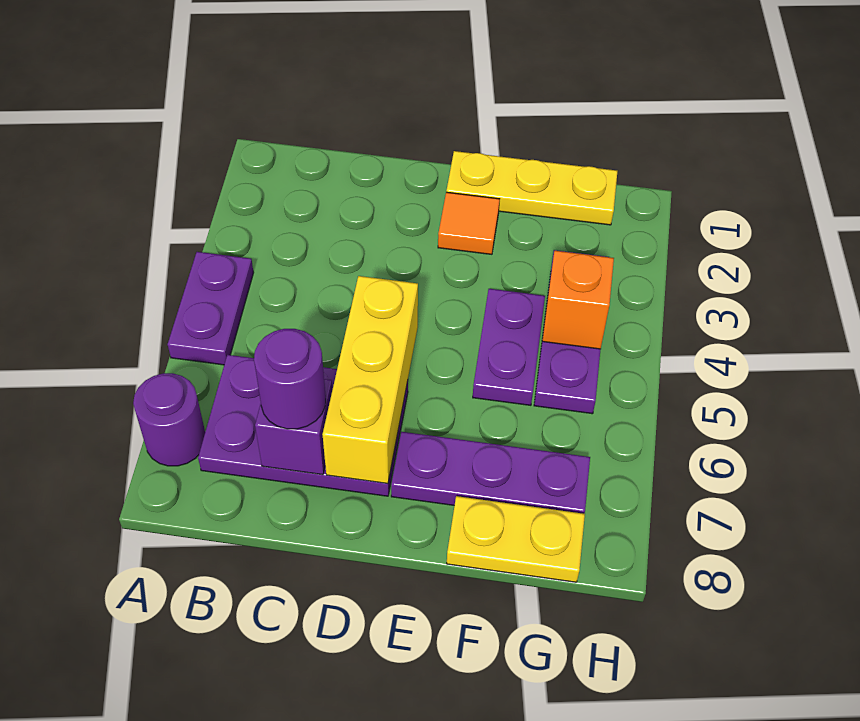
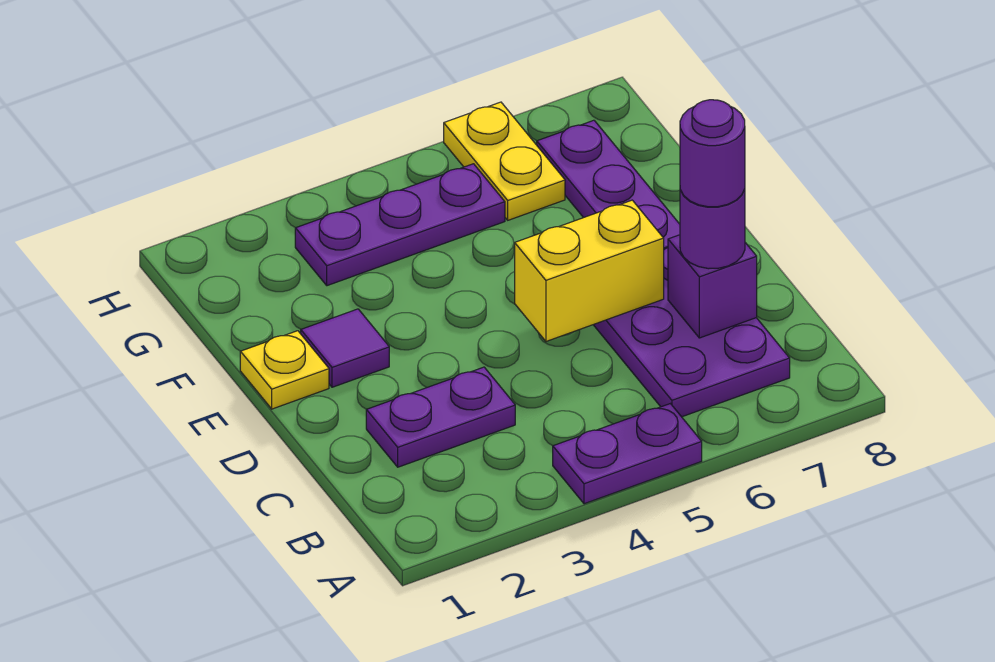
purple 1x1 round brick [133,373,205,466] -> purple 1x1 round brick moved to [680,100,745,207]
yellow 1x3 brick [323,276,418,484] -> yellow 1x2 brick [515,200,664,341]
yellow 1x3 plate [446,151,617,225] -> yellow 1x1 plate [240,331,329,409]
orange 1x1 tile [438,192,500,254] -> purple 1x1 tile [301,309,389,387]
purple 1x2 plate [473,289,545,405] -> purple 1x2 plate moved to [366,367,515,467]
yellow 1x2 plate [447,496,585,582] -> yellow 1x2 plate moved to [444,102,565,220]
orange 1x1 brick [542,251,614,349] -> none

